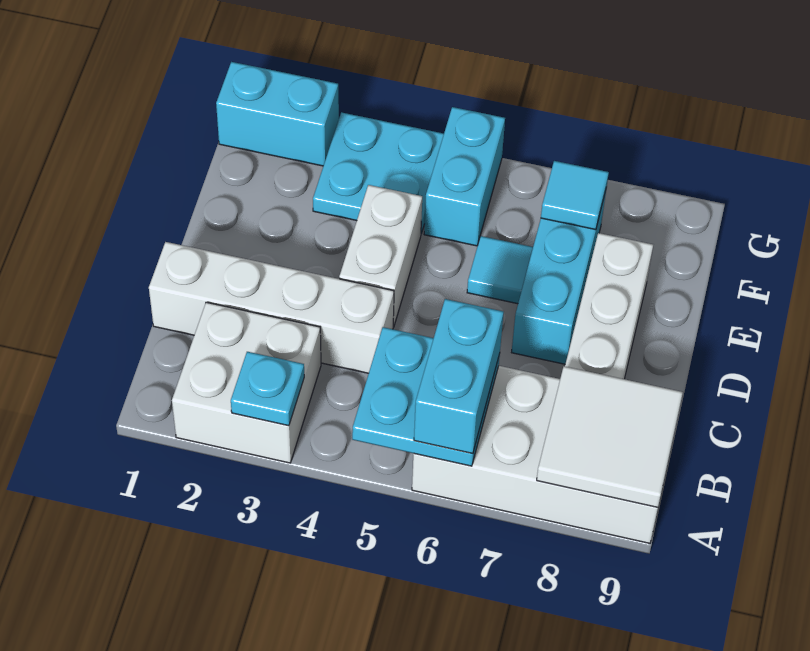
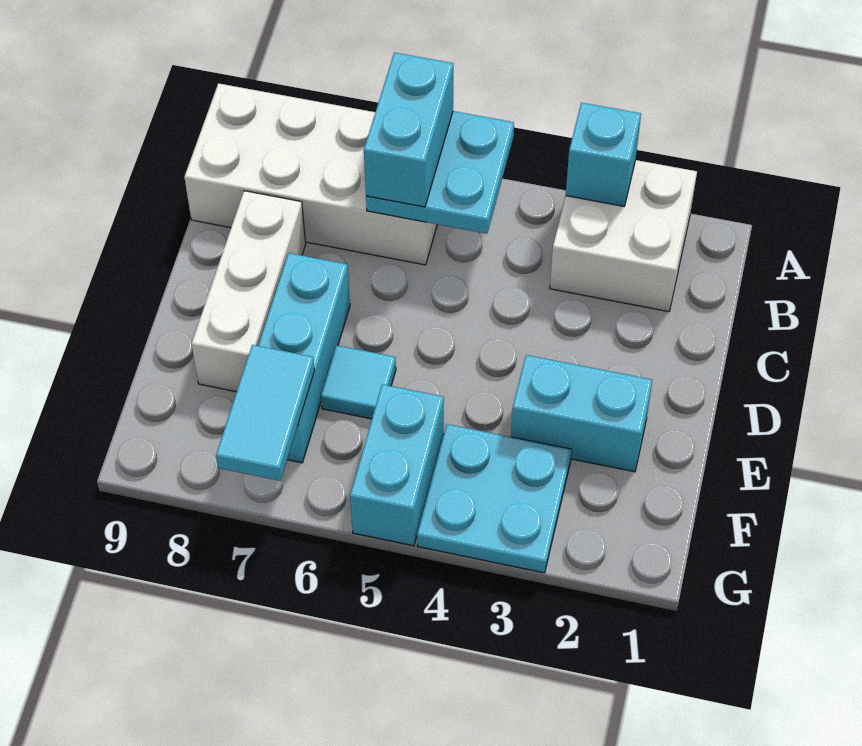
cyan 1x1 plate [231,352,304,426] -> cyan 1x1 brick [566,103,641,206]
white 2x2 tile [537,366,683,507] -> none
white 1x4 brick [149,242,394,373] -> none
white 1x2 brick [339,185,422,327] -> none
cyan 1x1 tile [541,161,609,230] -> cyan 1x2 tile [216,345,315,481]
cyan 1x2 brick [216,62,339,166] -> cyan 1x2 brick moved to [511,355,652,472]

